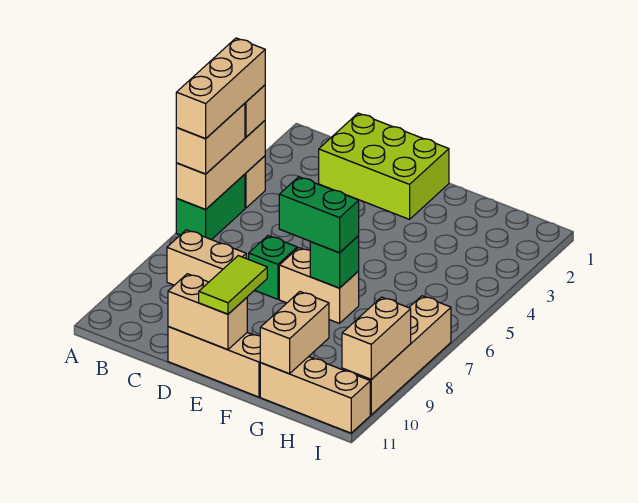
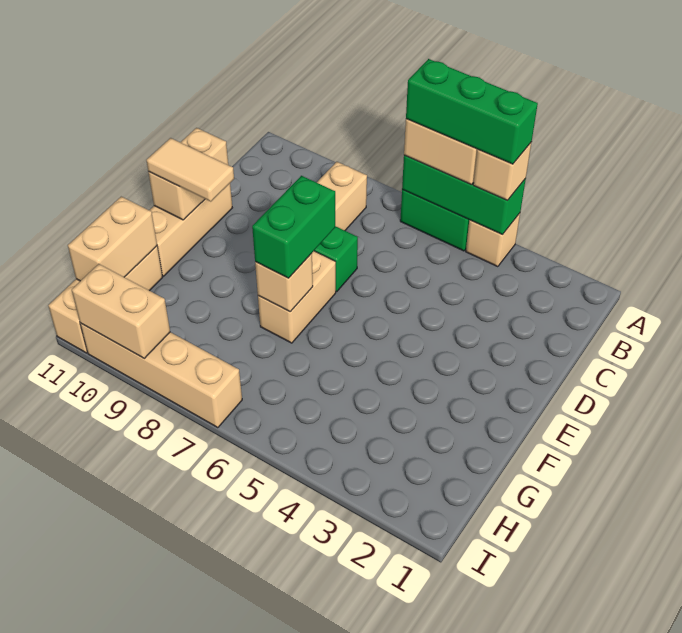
tan 1x3 brick [176,121,265,209] -> green 1x3 brick [402,155,526,234]
tan 1x3 brick [176,38,265,139] -> green 1x3 brick [406,59,538,164]
lime 2x3 brick [319,113,449,219] -> none
lime 1x2 tile [199,256,267,314] -> tan 1x2 tile [147,138,234,202]
green 1x1 brick [310,236,359,288] -> tan 1x1 brick [255,253,313,312]
tan 1x2 brick [260,292,329,374] -> tan 1x2 brick turned to [68,197,157,281]

